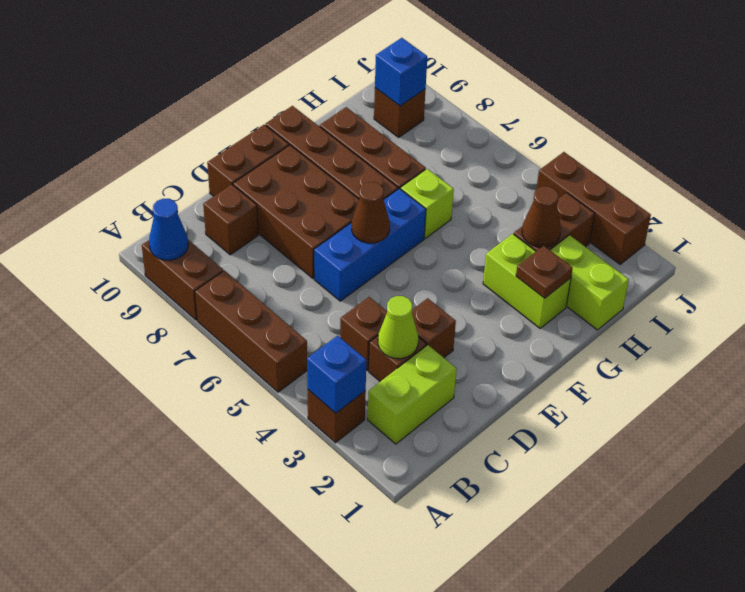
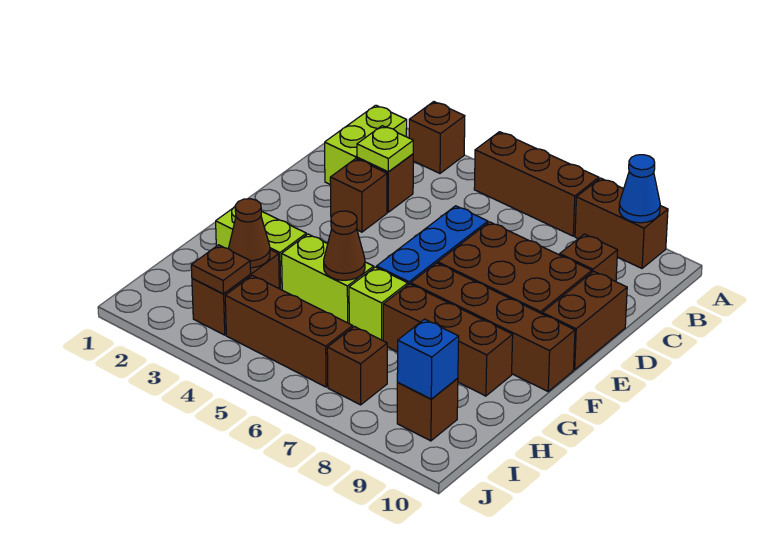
blue 1x1 brick [307,336,366,413] -> none
lime 1x1 cone [378,296,418,359] -> lime 1x1 plate [357,126,413,172]
brown 1x1 brick [340,297,387,370] -> brown 1x1 brick moved to [327,326,387,405]
brown 1x1 cone [352,182,390,243] -> brown 1x1 cone moved to [324,211,365,280]
brown 1x1 plate [516,246,573,298] -> brown 1x1 plate moved to [191,245,251,294]
lime 1x2 brick [550,235,629,330] -> lime 1x2 brick moved to [282,234,374,323]
brown 1x3 brick [537,152,651,264] -> brown 1x3 brick moved to [225,275,353,387]

